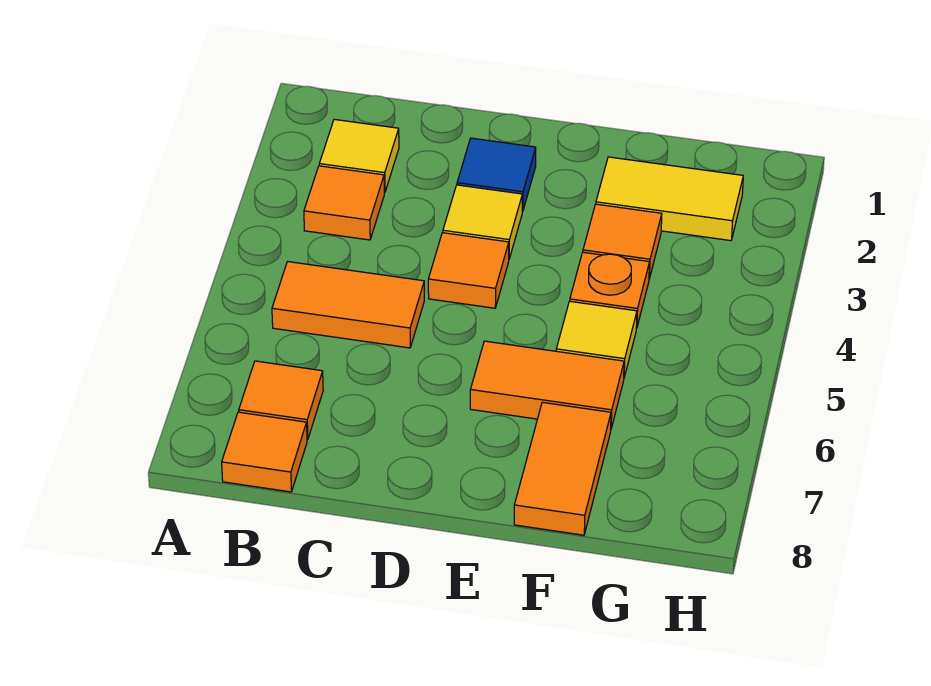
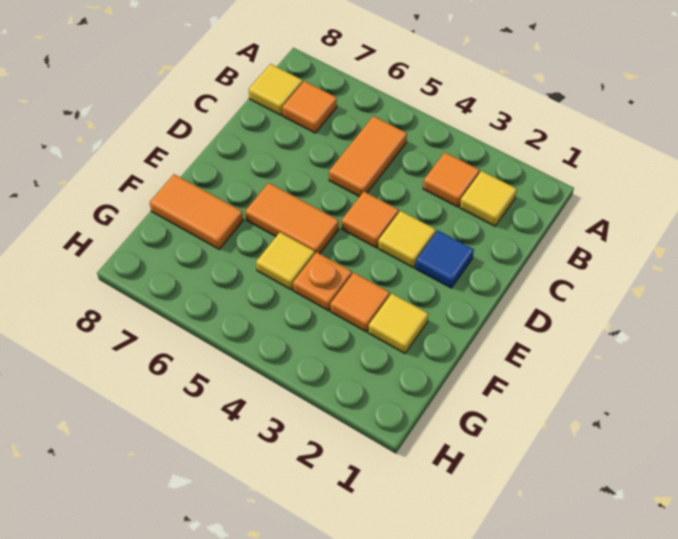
orange 1x1 tile [222,412,307,492] -> yellow 1x1 tile [248,64,303,115]
orange 1x2 tile [470,341,624,428] -> orange 1x2 tile turned to [245,183,339,254]
yellow 1x2 tile [596,157,743,241] -> yellow 1x1 tile [368,294,428,353]

